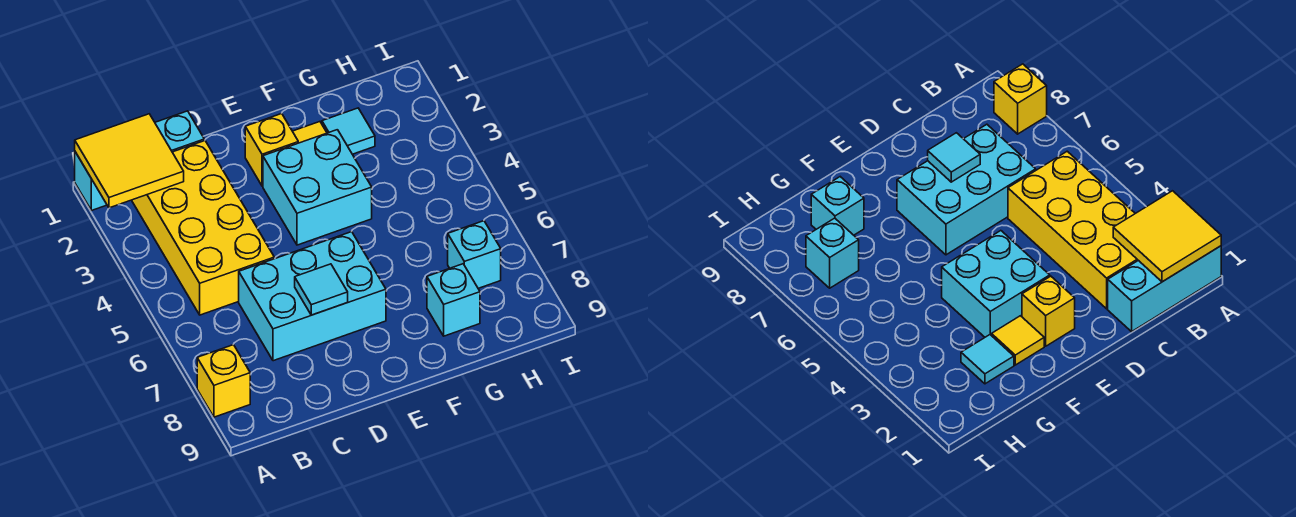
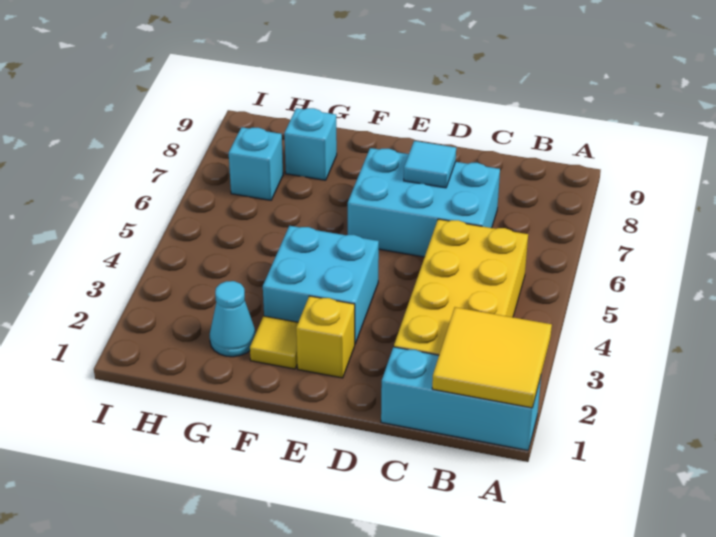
yellow 1x1 brick [197,345,250,417] -> none
cyan 1x1 tile [322,108,375,154] -> cyan 1x1 cone [210,281,256,357]

